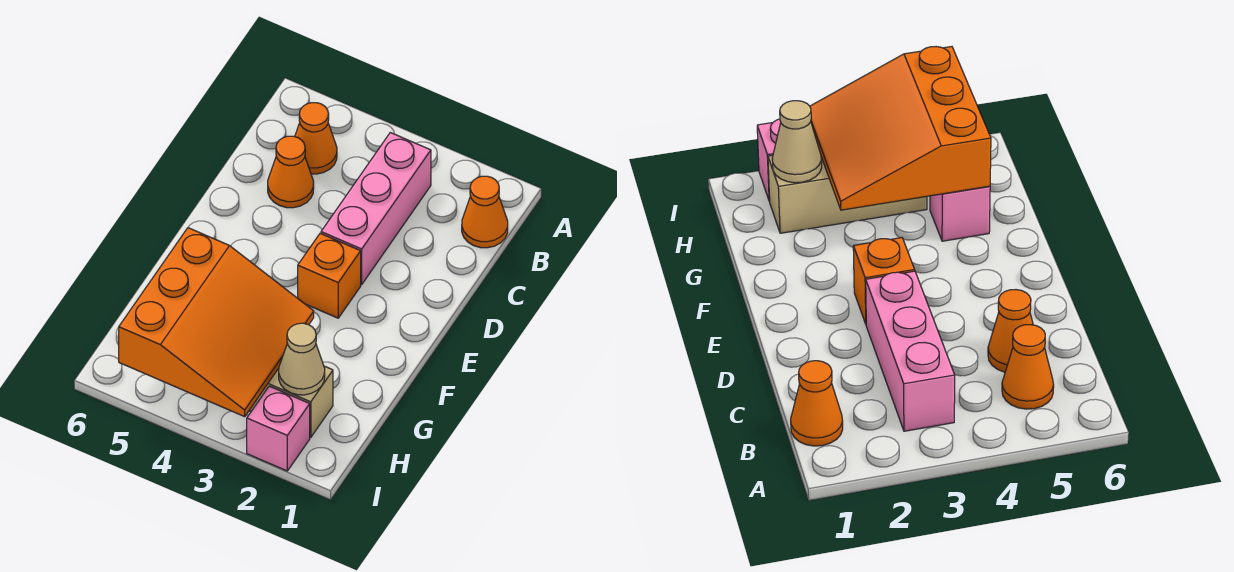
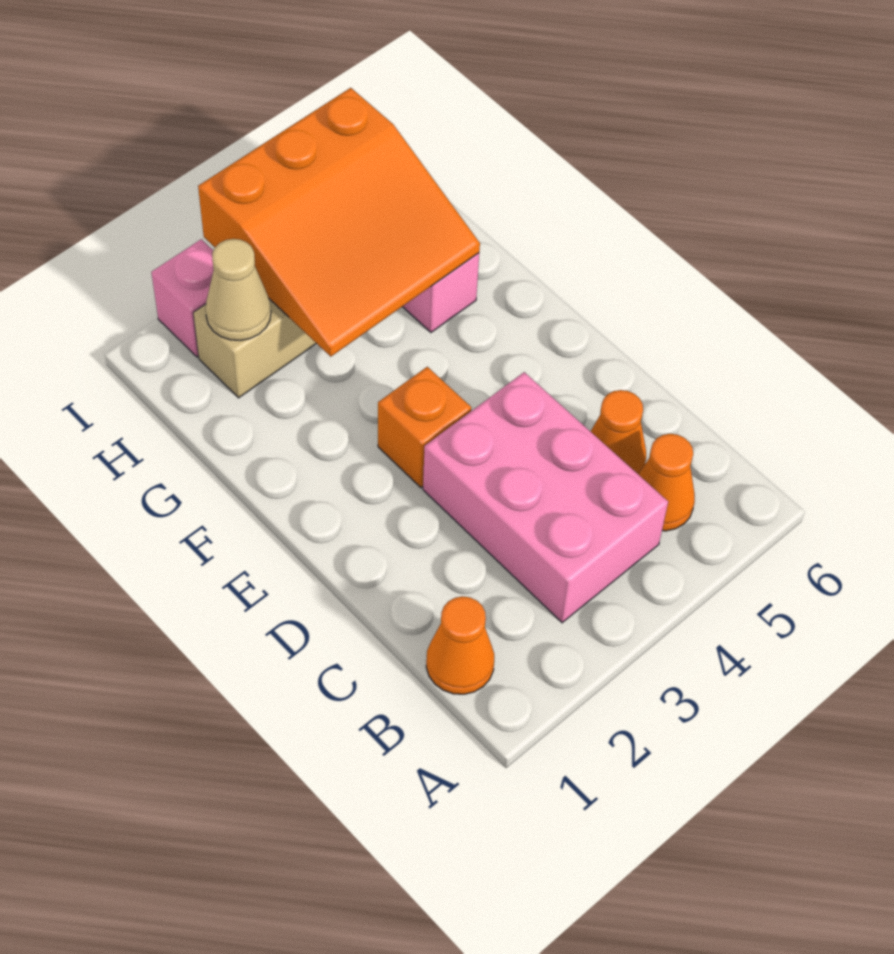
pink 1x3 brick [321,133,431,285] -> pink 2x3 brick [423,372,668,623]
orange 3x3 slope [119,228,314,417] -> orange 3x3 slope turned to [198,88,480,357]

